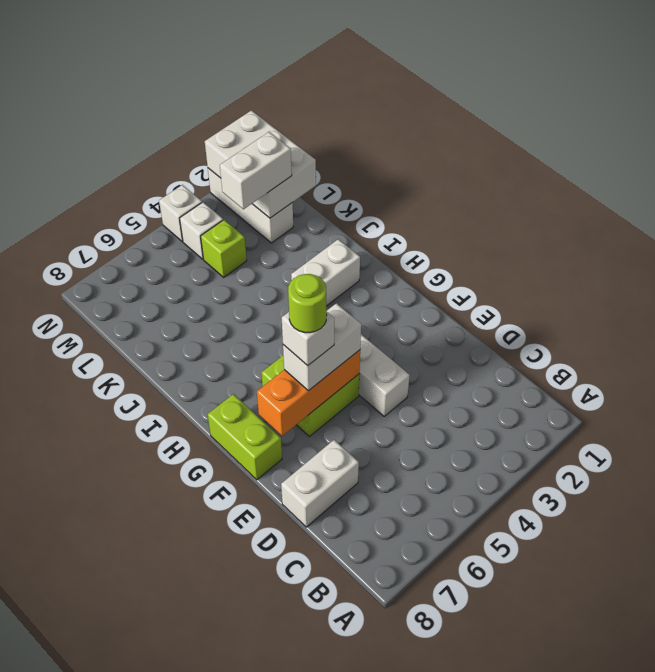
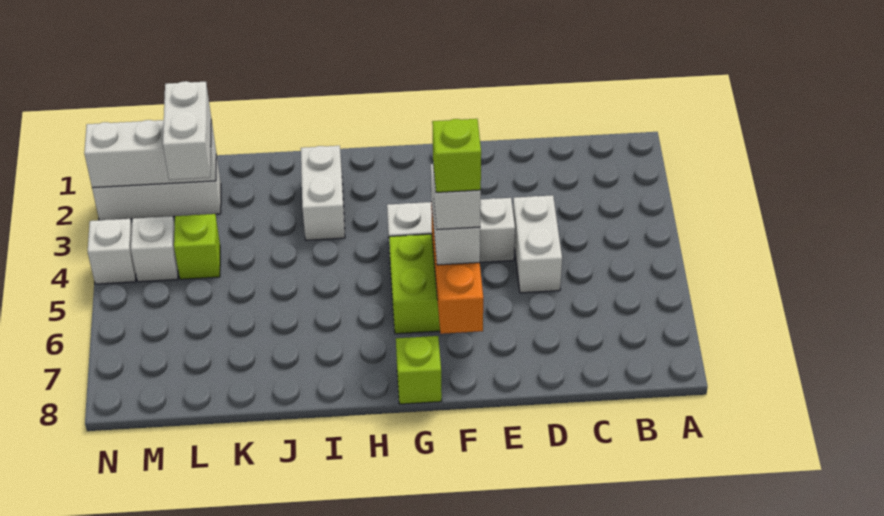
white 1x2 brick [281,440,359,527] -> white 1x2 brick moved to [513,195,562,293]
lime 1x1 round brick [288,274,327,333] -> lime 1x1 brick [432,119,481,192]
lime 1x2 brick [208,394,282,480] -> lime 1x1 brick [396,336,442,404]
white 2x3 brick [205,110,316,218] -> white 1x3 brick [84,119,216,188]

